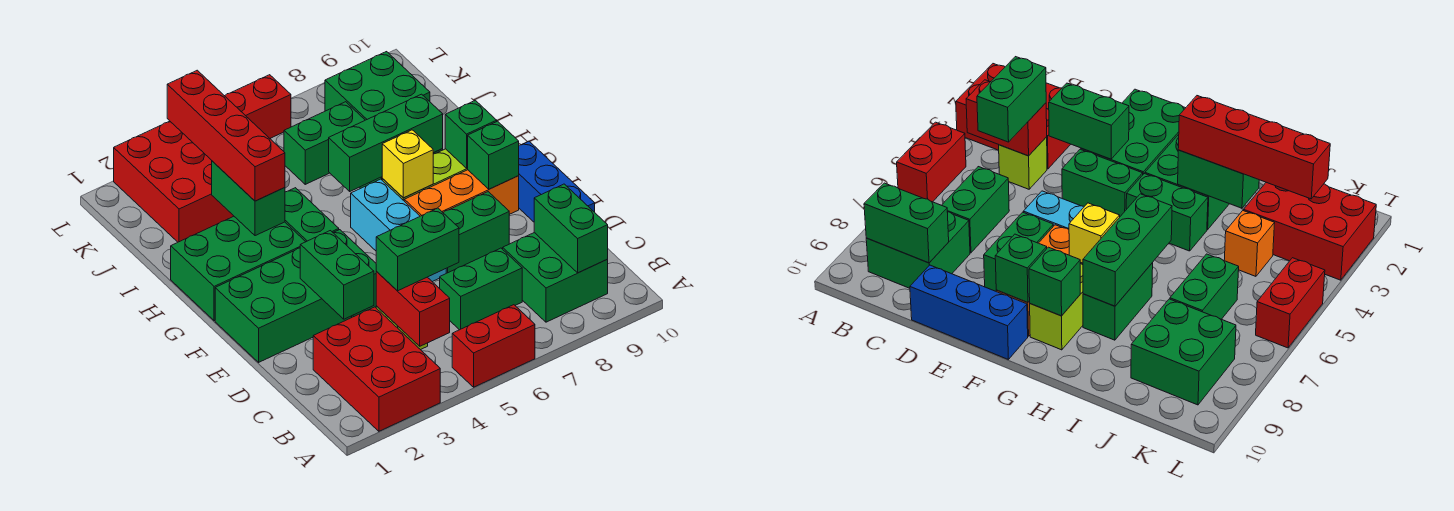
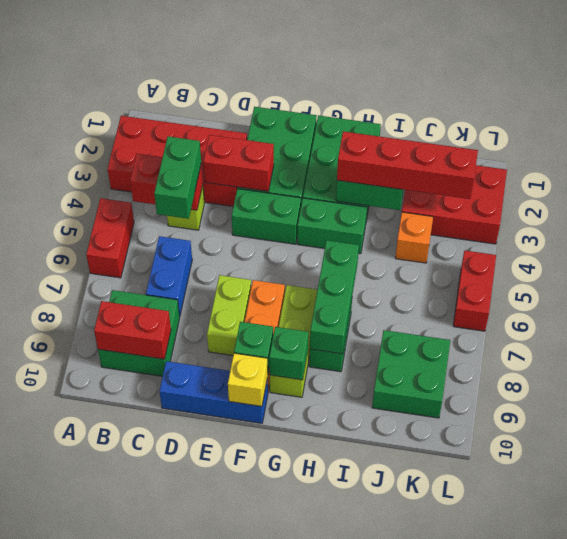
red 2x3 brick [313,307,440,431] -> red 2x4 brick [108,116,247,206]
green 1x2 brick [534,184,608,273] -> red 1x2 brick [94,301,171,359]
green 1x2 brick [440,248,522,330] -> blue 1x2 brick [146,236,192,316]
green 1x2 brick [300,231,374,319] -> red 1x2 brick [203,135,274,192]
cyan 1x3 brick [351,179,446,282] -> none
green 1x2 brick [443,192,509,273] -> lime 1x2 brick [207,275,251,355]
yellow 1x1 brick [382,130,433,198] -> yellow 1x1 brick moved to [228,353,268,406]
green 1x2 brick [284,102,365,184] -> none

